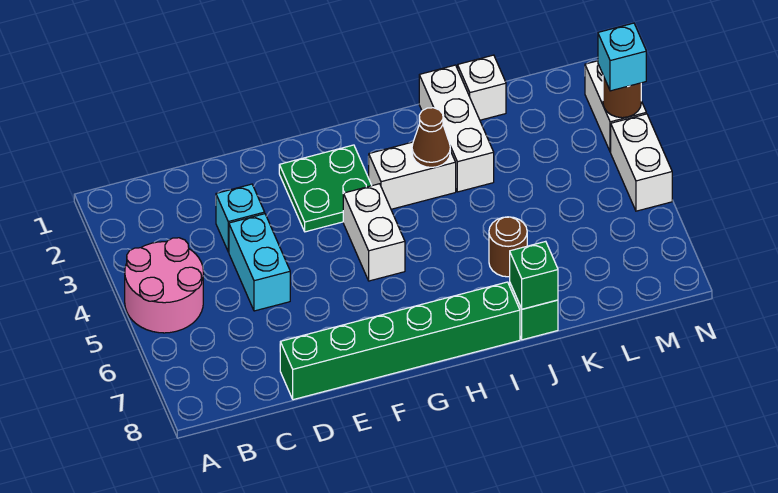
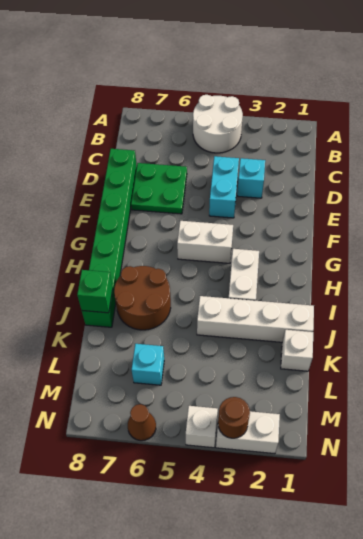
pink 2x2 round brick [125,238,203,333] -> white 2x2 round brick [193,95,243,153]
cyan 1x2 brick [229,214,290,311] -> cyan 1x2 brick turned to [209,156,239,218]
green 2x2 plate [279,145,372,232] -> green 2x2 plate moved to [131,163,187,214]
brown 1x1 cone [412,108,450,167] -> brown 1x1 cone moved to [128,404,156,441]
white 1x3 brick [419,65,494,192] -> white 1x4 brick [197,296,314,342]
brown 1x1 round brick [489,217,527,277] -> brown 2x2 round brick [114,266,171,330]
cyan 1x1 brick [598,23,646,91] -> cyan 1x1 brick moved to [132,344,164,385]
white 1x2 brick [611,114,672,211] -> white 1x1 brick [186,406,218,448]

